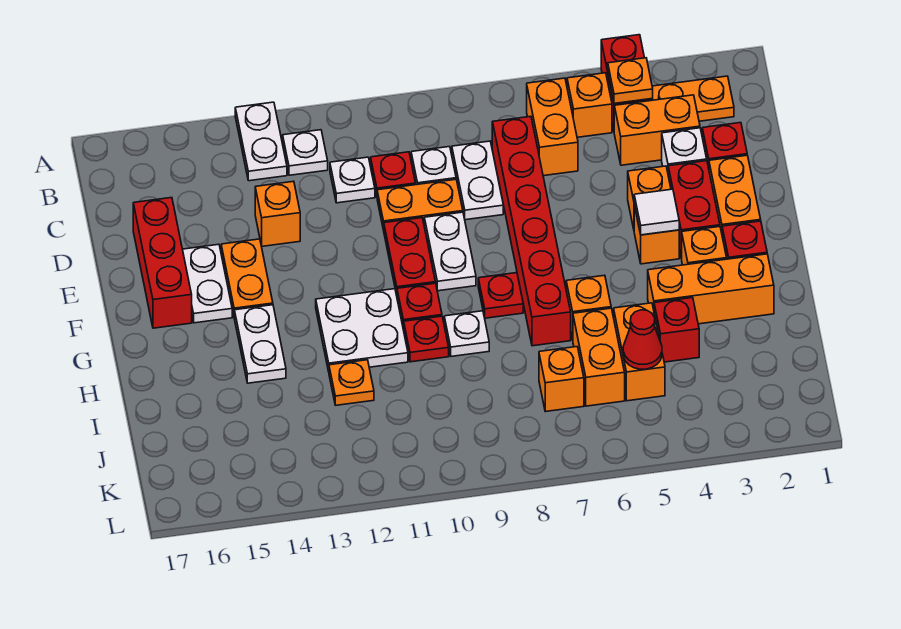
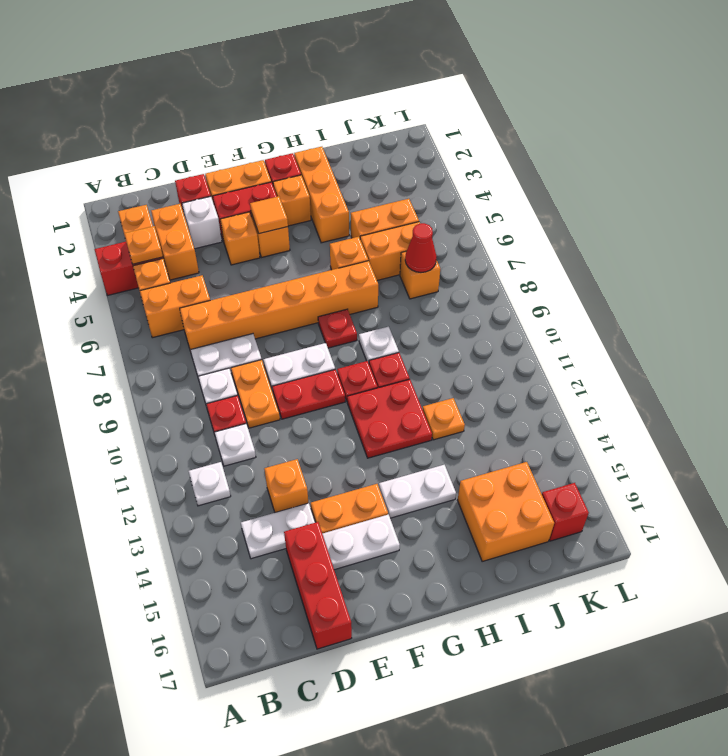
white 1x2 plate [235,102,287,181] -> white 1x2 plate moved to [241,503,315,559]
red 1x6 brick [492,116,571,346] -> orange 1x6 brick [180,261,378,350]
red 1x3 brick [133,198,192,328] -> red 1x3 brick turned to [284,522,352,649]
white 1x1 tile [634,189,679,235] -> orange 1x1 tile [250,196,288,234]
white 2x2 plate [316,289,408,371] -> red 2x2 plate [347,379,432,458]
red 1x1 brick [654,298,699,362] -> red 1x1 brick moved to [542,483,589,541]
none -> orange 2x2 brick [457,462,554,561]
red 1x1 cone [623,310,662,369] -> red 1x1 cone moved to [405,223,436,272]

